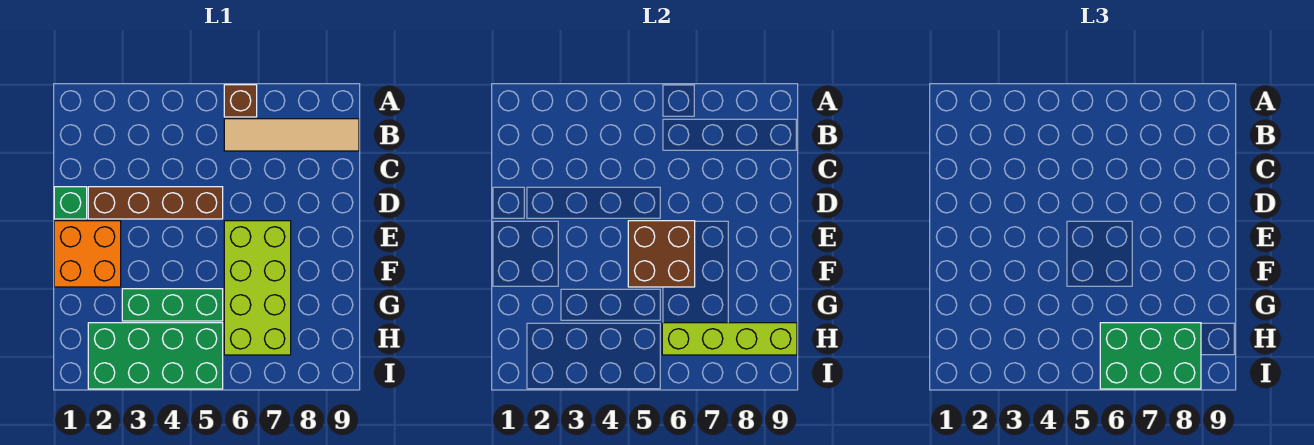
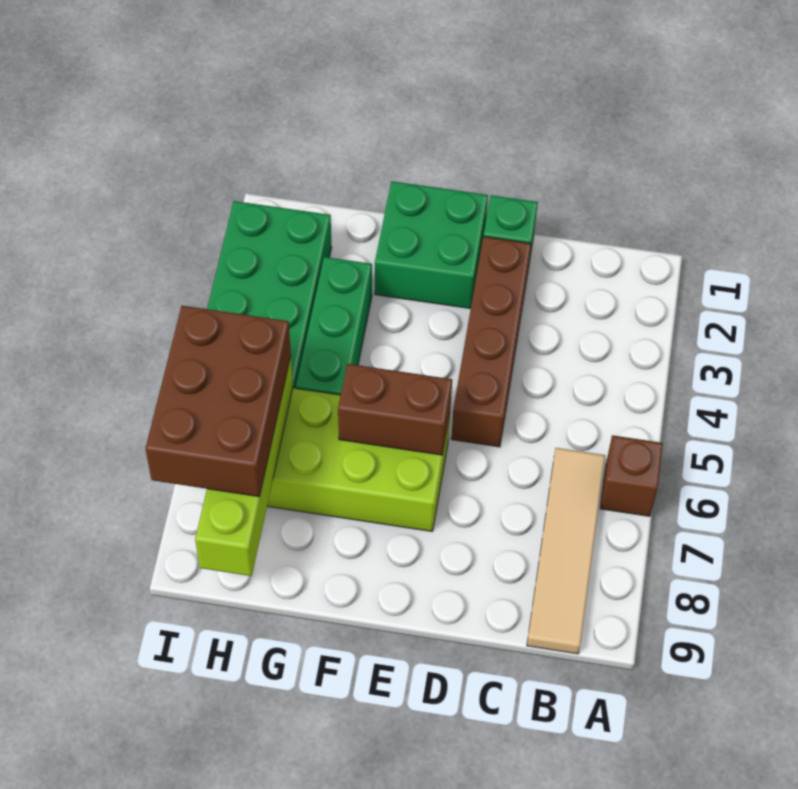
orange 2x2 brick [54,221,121,287] -> green 2x2 brick [375,181,488,309]
brown 2x2 brick [628,221,695,287] -> brown 1x2 brick [338,364,452,455]
green 2x3 brick [1100,323,1201,389] -> brown 2x3 brick [145,306,291,497]

